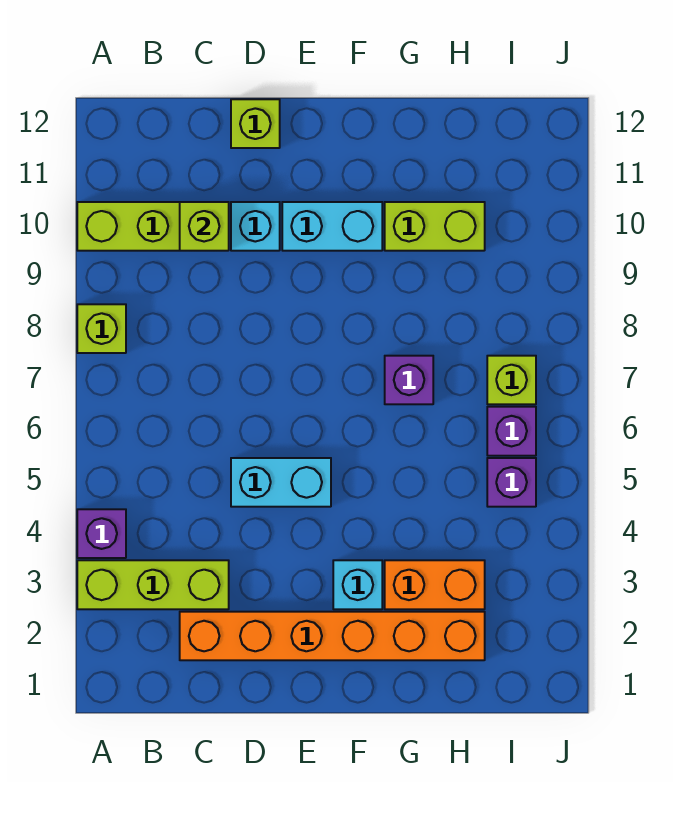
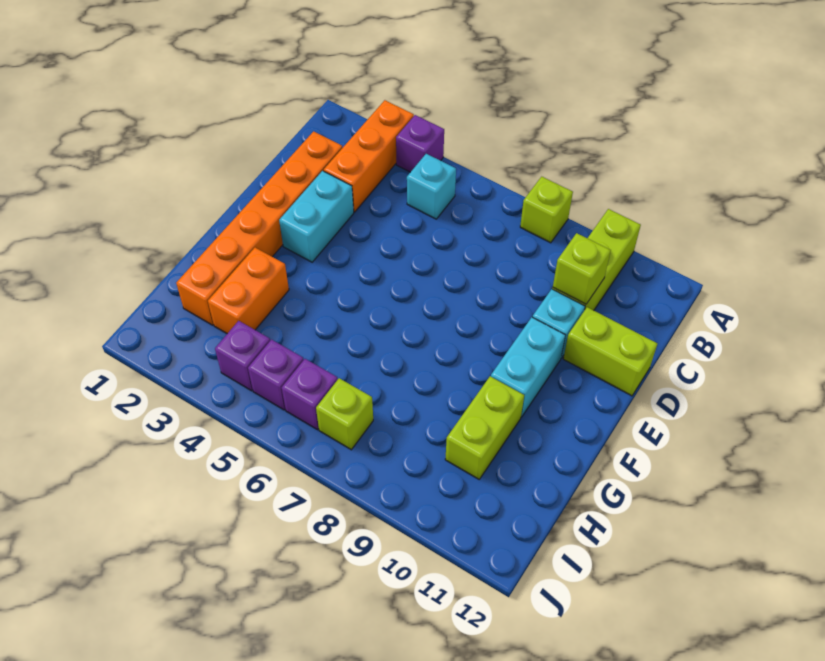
lime 1x3 brick [77,560,229,609] -> orange 1x3 brick [324,100,414,212]
cyan 1x2 brick [231,458,331,507] -> cyan 1x2 brick moved to [279,171,354,262]
lime 1x1 brick [231,99,280,148] -> lime 1x2 brick [563,307,657,396]
cyan 1x1 brick [333,560,382,609] -> cyan 1x1 brick moved to [407,154,456,219]
purple 1x1 brick [385,356,433,404] -> purple 1x1 brick moved to [215,321,270,391]

